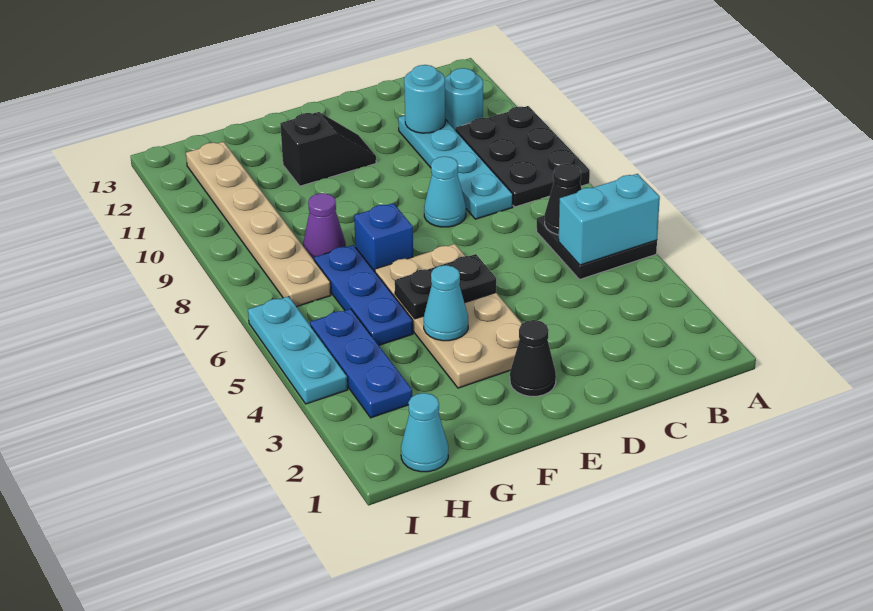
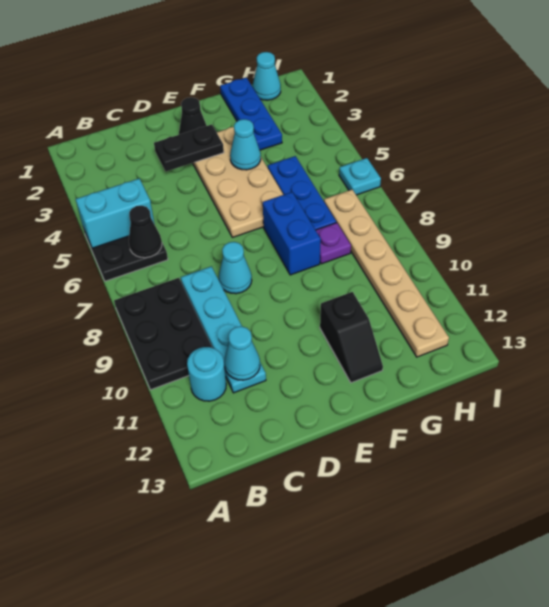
cyan 1x1 round brick [404,65,445,133] -> cyan 1x1 cone [224,326,260,380]
black 1x2 plate [395,254,496,319] -> black 1x2 plate moved to [154,125,224,171]
black 1x2 slope [280,112,376,186] -> black 1x2 slope turned to [320,292,383,383]
blue 1x1 brick [354,203,413,272] -> blue 1x2 brick [263,192,321,275]
purple 1x1 cone [303,193,346,260] -> purple 1x1 plate [316,223,351,264]
blue 1x3 plate [310,309,412,418] -> blue 1x3 plate moved to [220,77,282,150]
cyan 1x3 plate [248,296,348,404] -> cyan 1x1 plate [339,158,381,195]

